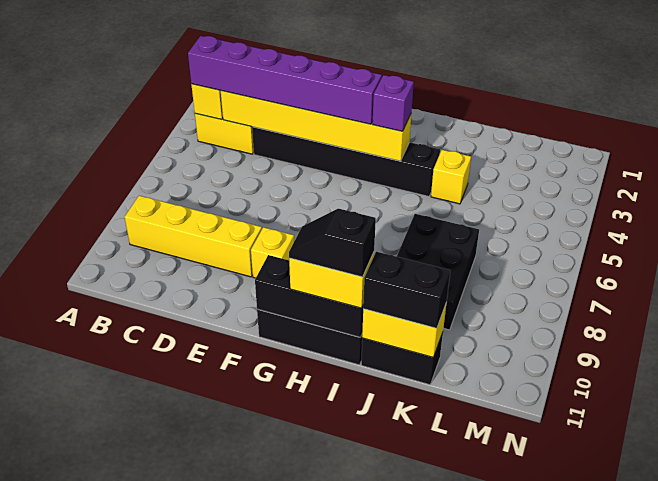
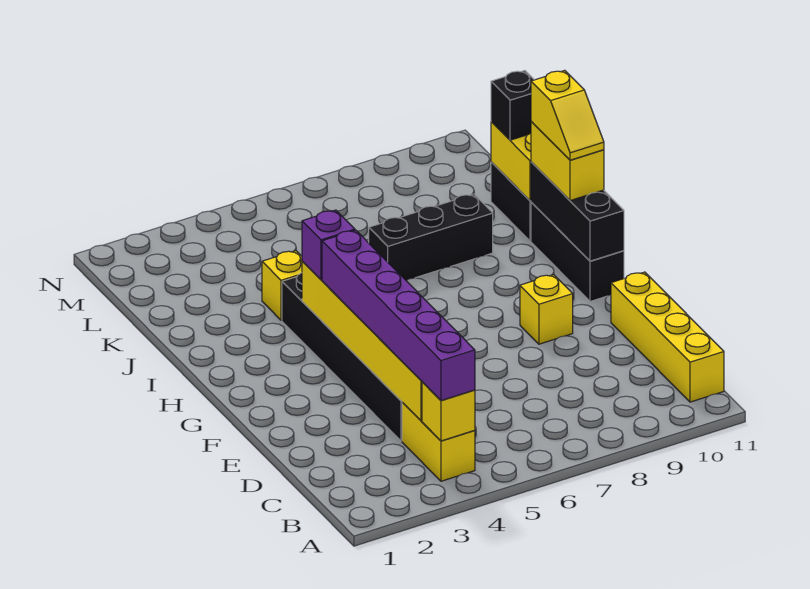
yellow 1x4 brick [125,196,262,277] -> yellow 1x4 brick moved to [611,272,724,402]
black 1x2 slope [289,209,376,277] -> yellow 1x2 slope [531,70,604,160]
black 2x3 brick [397,214,479,330] -> black 1x3 brick [369,194,493,280]
black 1x2 brick [363,252,450,328] -> black 1x1 brick [491,71,534,140]

